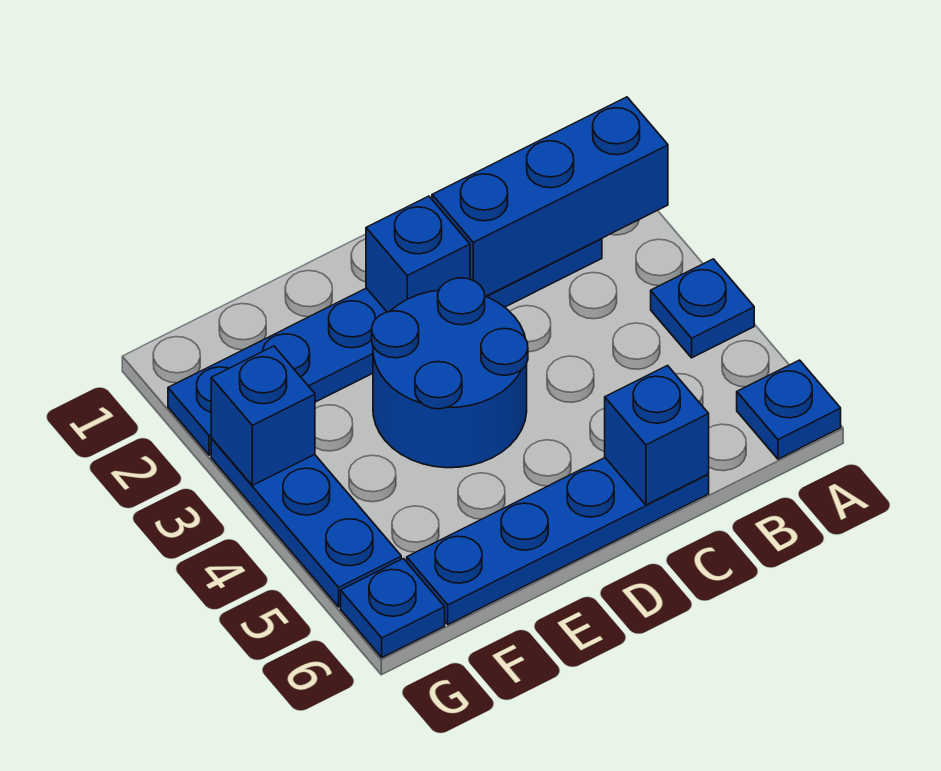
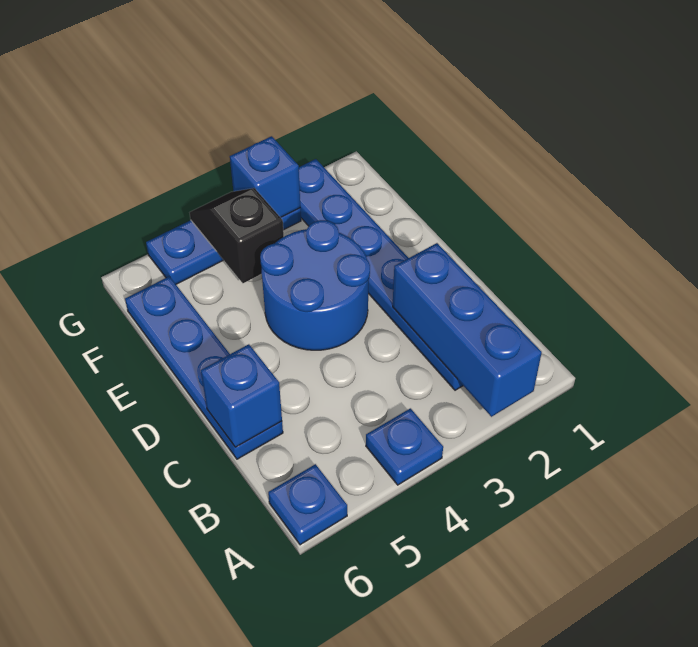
blue 1x1 brick [366,196,470,312] -> none
none -> black 1x2 slope [190,188,284,283]
blue 1x1 plate [341,559,445,657] -> none

